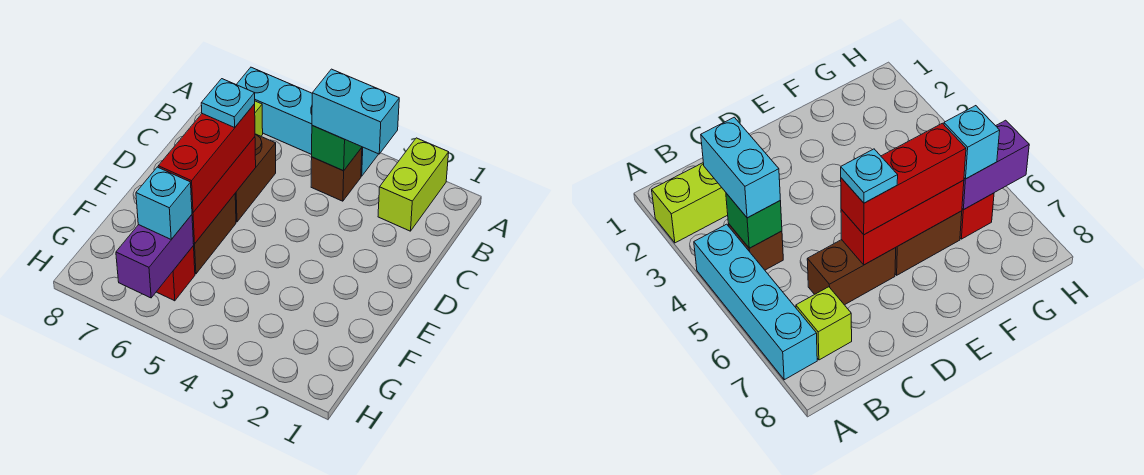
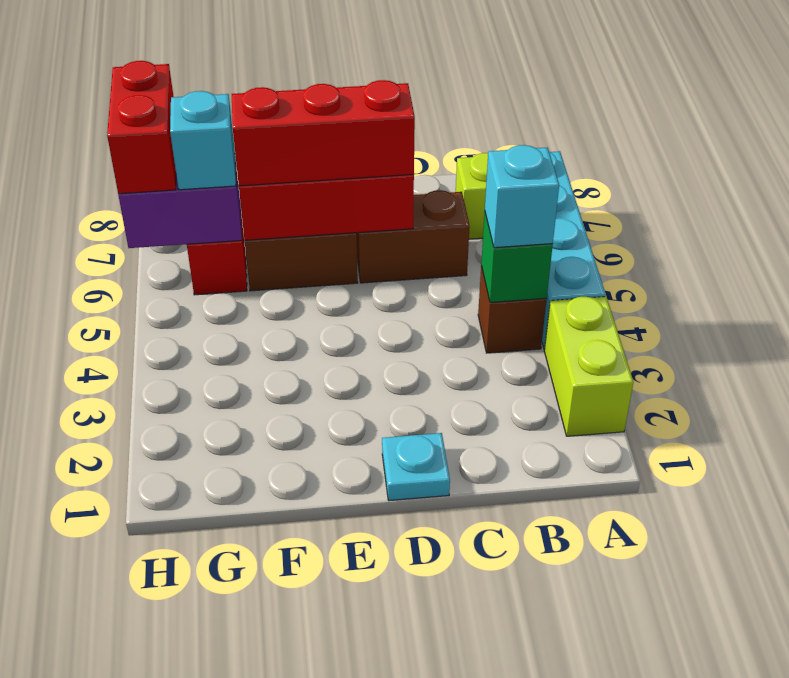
lime 1x2 brick [378,138,449,231] -> lime 1x2 brick turned to [544,297,633,436]
cyan 1x2 brick [312,69,399,154] -> cyan 1x1 brick [485,145,559,248]
cyan 1x1 plate [201,79,255,128] -> cyan 1x1 plate moved to [382,433,450,501]
none -> red 1x2 brick [107,61,176,194]

